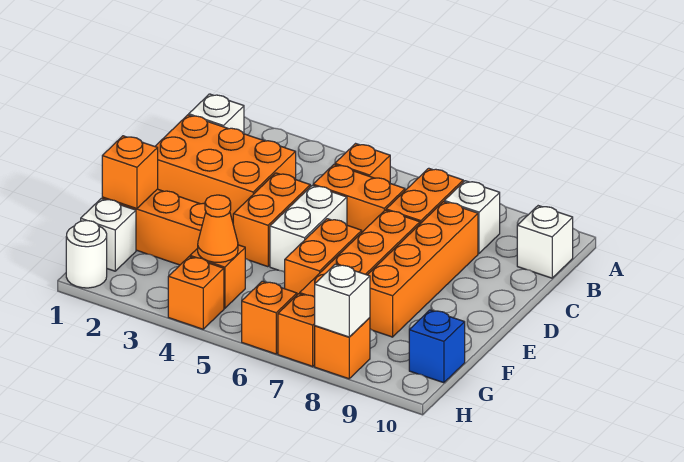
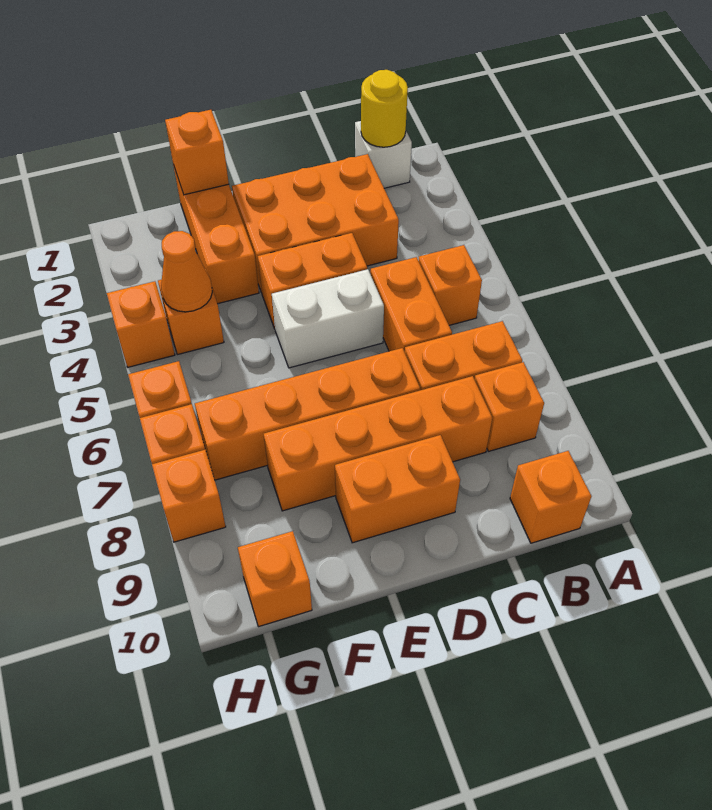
none -> yellow 1x1 round brick [361,70,408,147]
white 1x1 brick [444,181,500,253] -> orange 1x1 brick [475,362,544,451]
white 1x1 brick [517,206,573,278] -> orange 1x1 brick [510,451,591,543]
orange 2x3 brick [155,115,296,222] -> orange 2x3 brick turned to [232,154,399,292]
orange 1x2 brick [285,219,362,295] -> orange 1x2 brick moved to [335,435,460,543]
white 1x1 brick [81,198,136,271] -> none
blue 1x1 brick [409,310,465,383] -> orange 1x1 brick [238,531,312,627]
white 1x1 round brick [66,220,107,288] -> none
white 1x1 brick [315,264,370,337] -> none

